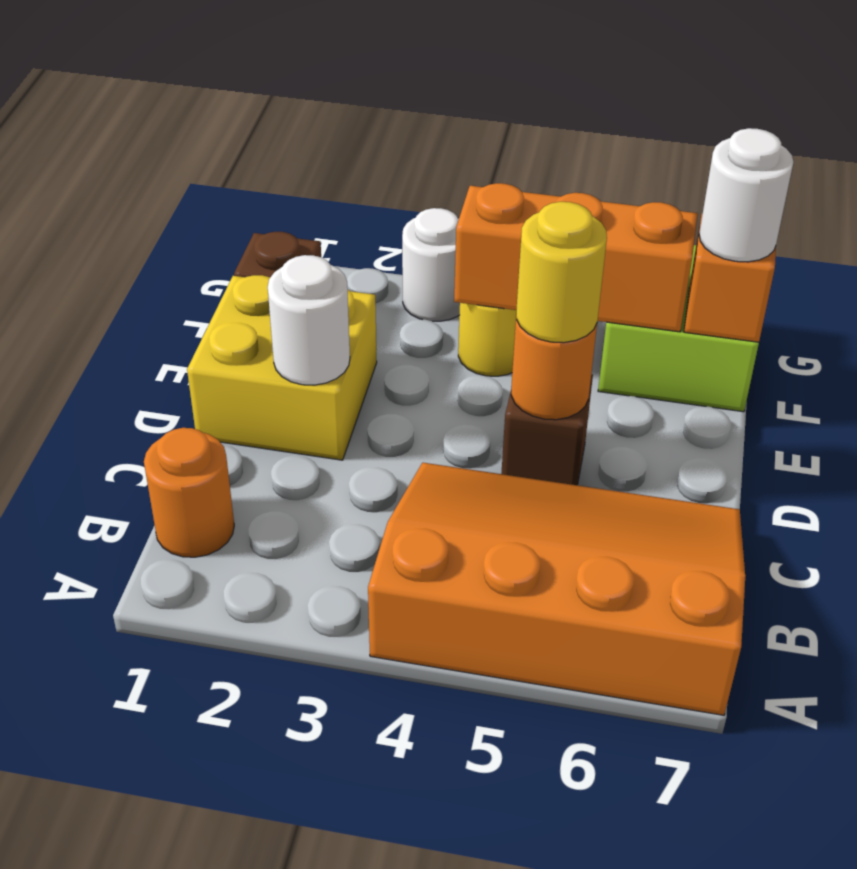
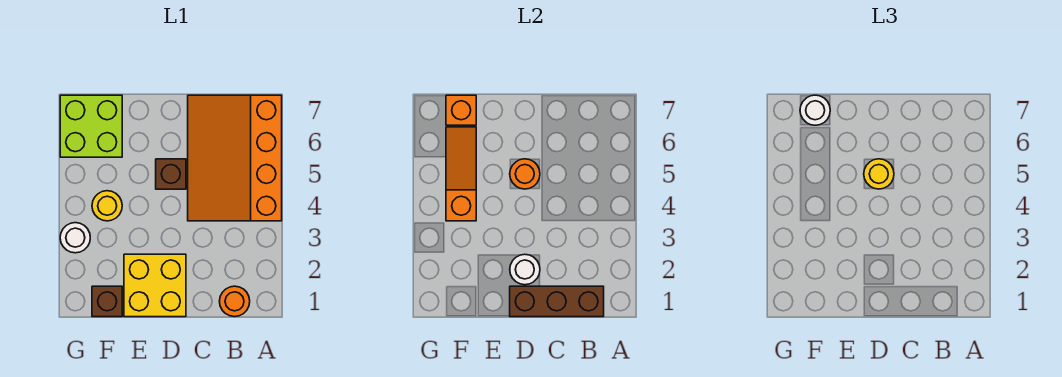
none -> brown 1x3 brick [510,286,604,317]
orange 1x3 brick [454,183,698,332] -> orange 1x3 slope [446,127,476,221]

